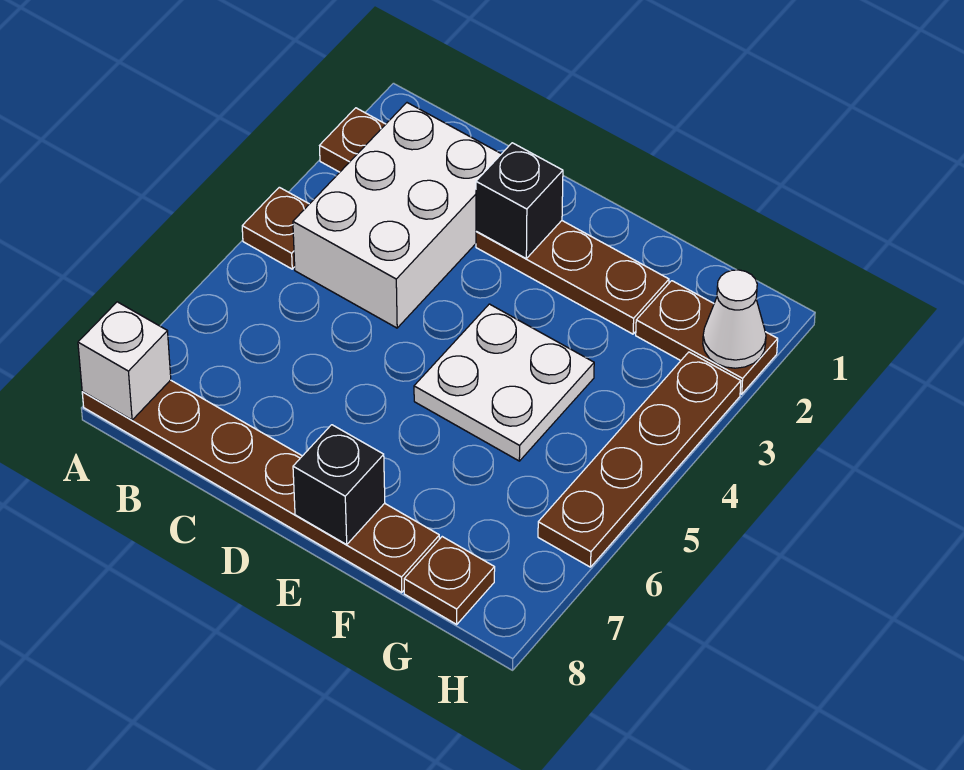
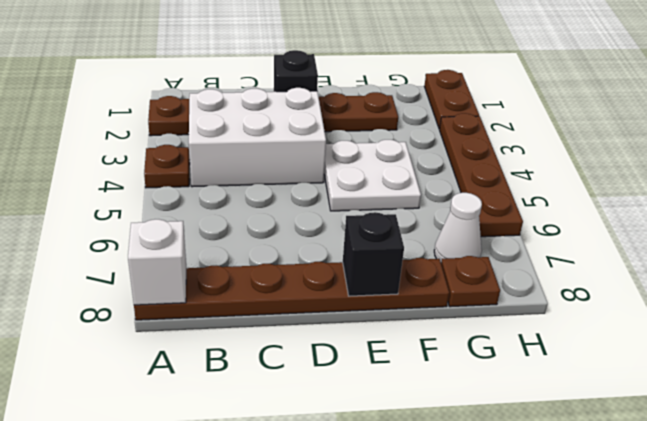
white 2x3 brick [293,103,501,328] -> white 2x3 brick turned to [189,88,326,187]
brown 1x2 plate [636,281,778,394] -> brown 1x2 plate turned to [424,70,479,129]
white 1x1 cone [703,270,766,368] -> white 1x1 cone moved to [434,193,482,262]

